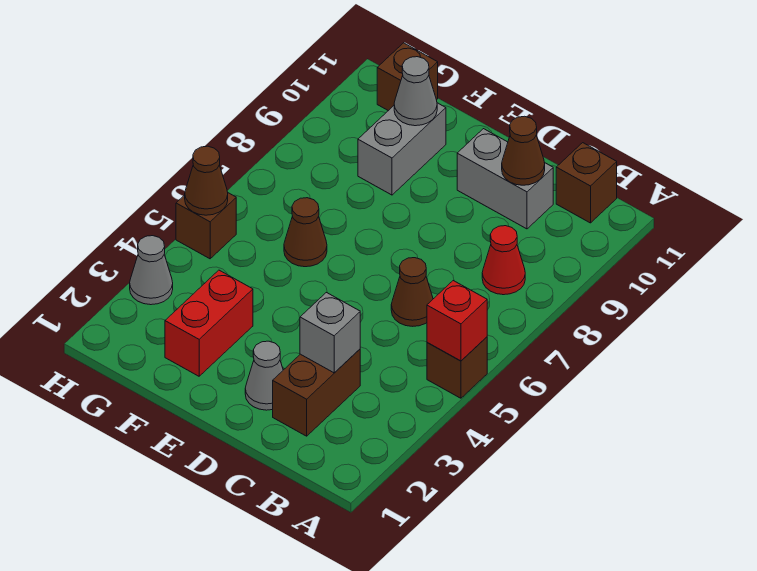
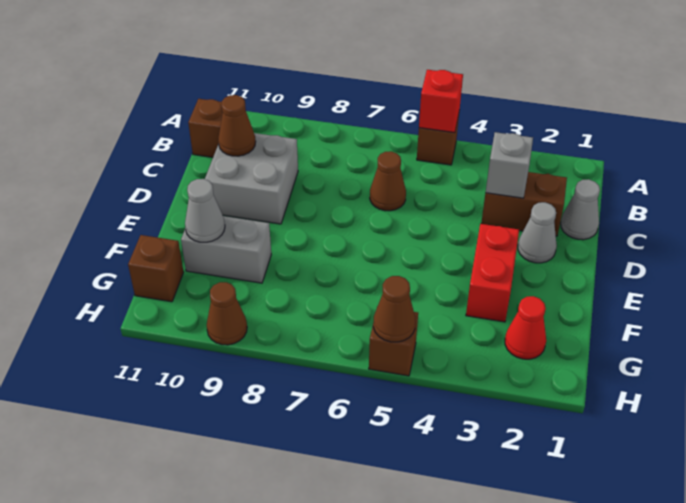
red 1x1 cone [482,226,525,295] -> red 1x1 cone moved to [505,296,546,359]
grey 1x2 brick [457,129,553,229] -> grey 2x2 brick [205,133,298,224]
red 1x2 brick [165,270,253,376] -> red 1x2 brick turned to [466,224,519,322]
brown 1x1 cone [284,198,327,267] -> brown 1x1 cone moved to [207,282,247,345]
grey 1x1 cone [130,236,173,305] -> grey 1x1 cone moved to [561,179,600,240]

